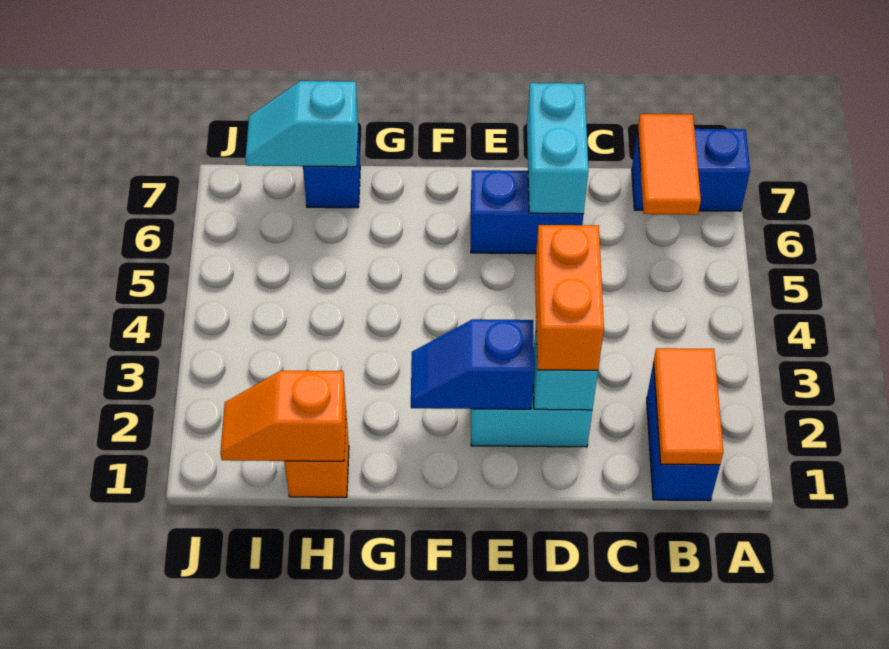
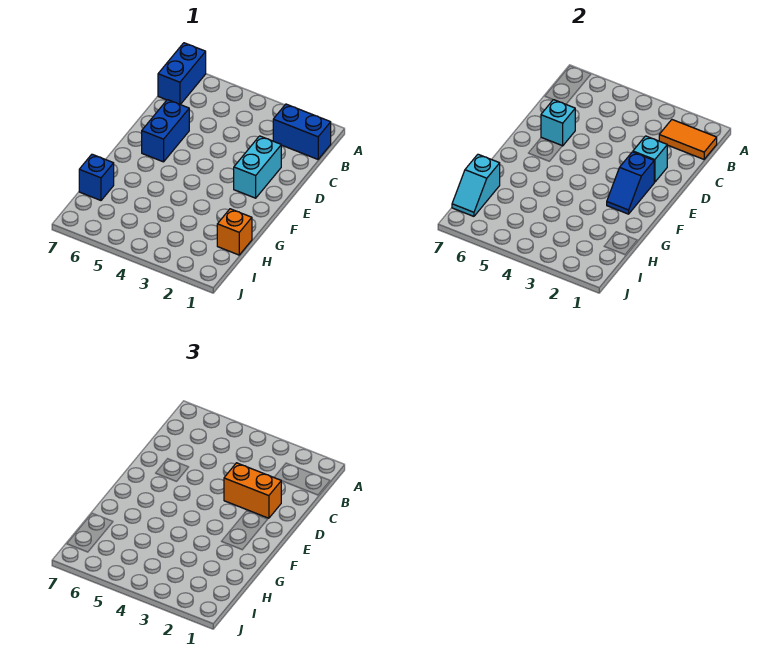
orange 1x2 tile [638,114,701,215] -> none
cyan 1x2 brick [527,83,588,214] -> cyan 1x1 brick [541,100,575,146]
orange 1x2 slope [220,371,346,461] -> none

